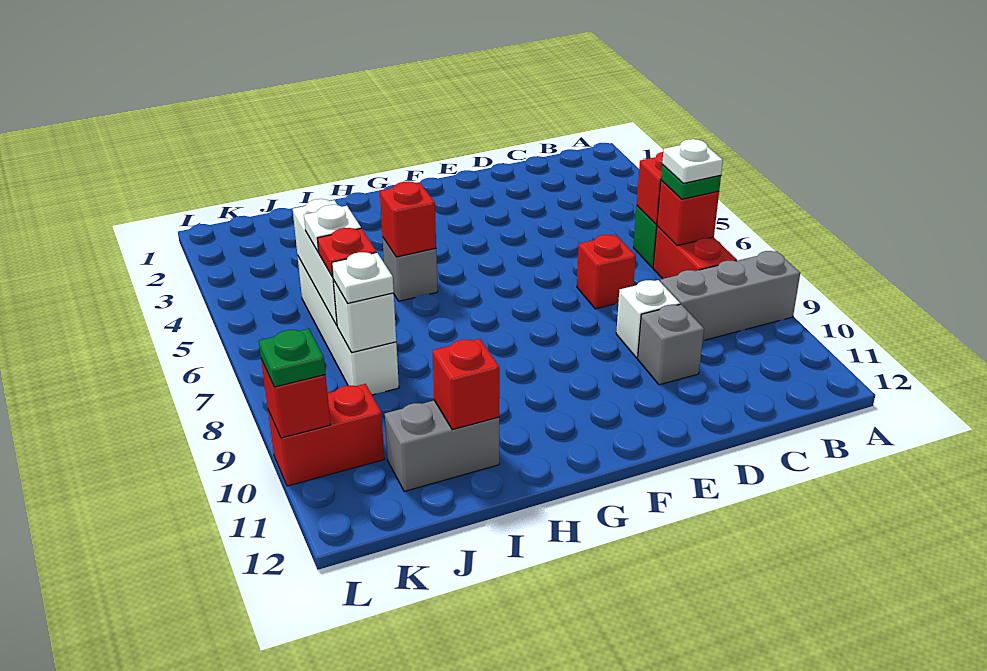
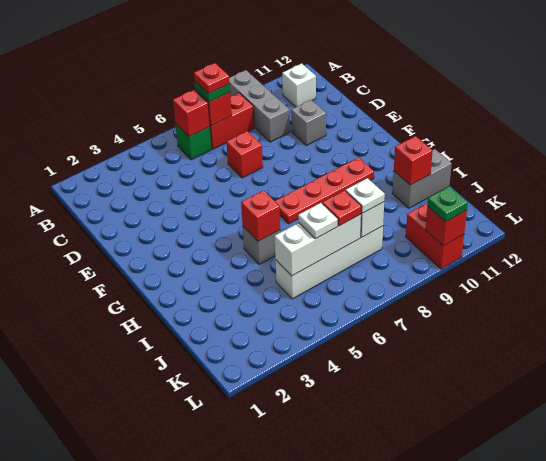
white 1x1 plate [662,139,723,183] -> red 1x1 plate [194,63,230,94]
white 1x1 brick [616,280,680,358] -> white 1x1 brick moved to [282,63,316,107]
none -> red 1x4 plate [275,157,374,224]
grey 1x2 brick [385,400,499,491] -> grey 1x2 brick turned to [392,149,452,208]

